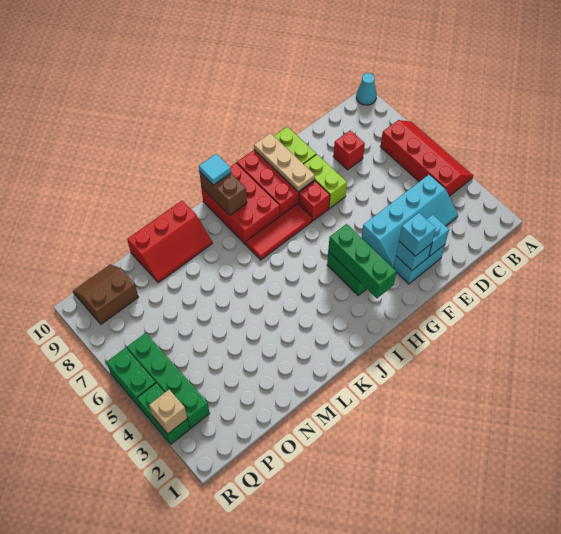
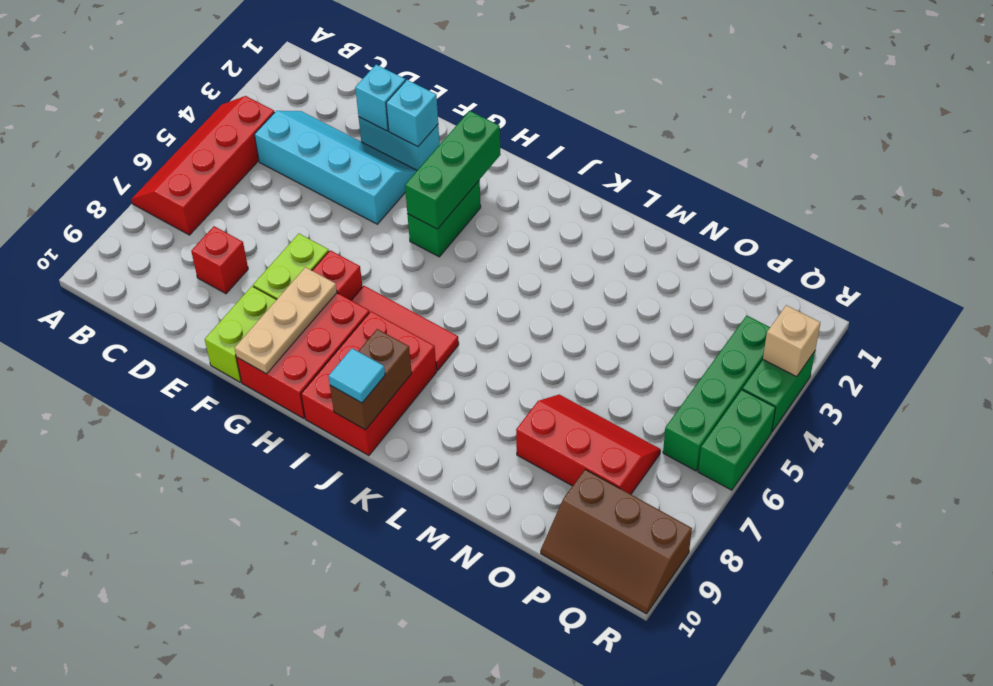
cyan 1x1 cone [356,73,377,105] -> none
cyan 1x1 brick [399,213,436,256] -> none
red 2x3 slope [127,200,212,283] -> red 2x3 slope moved to [516,394,661,494]
brown 2x2 slope [73,264,138,324] -> brown 2x3 slope [541,469,692,614]

